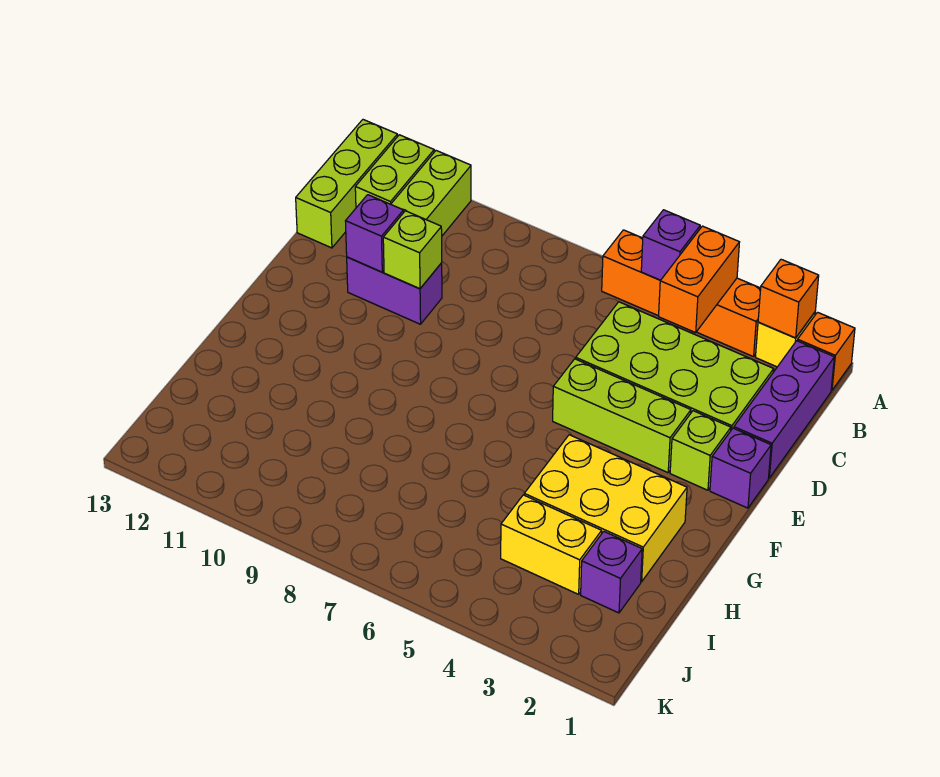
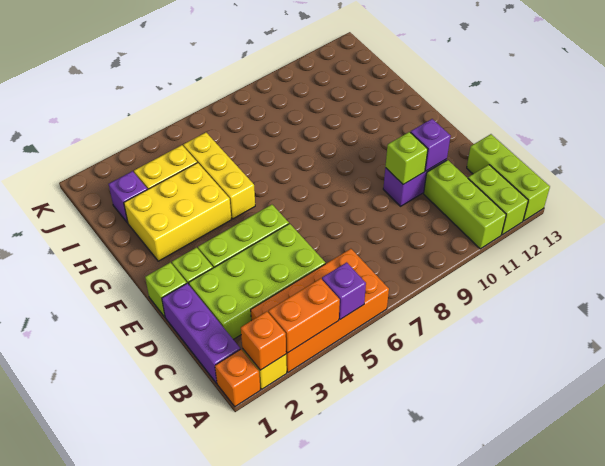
orange 1x4 brick [602,230,761,357] -> orange 2x4 brick [251,249,389,372]
orange 1x2 brick [659,226,740,333] -> orange 1x2 brick turned to [268,278,340,353]
purple 1x1 brick [710,428,771,508] -> lime 1x1 brick [145,262,187,317]
none -> yellow 1x3 brick [183,132,255,219]

